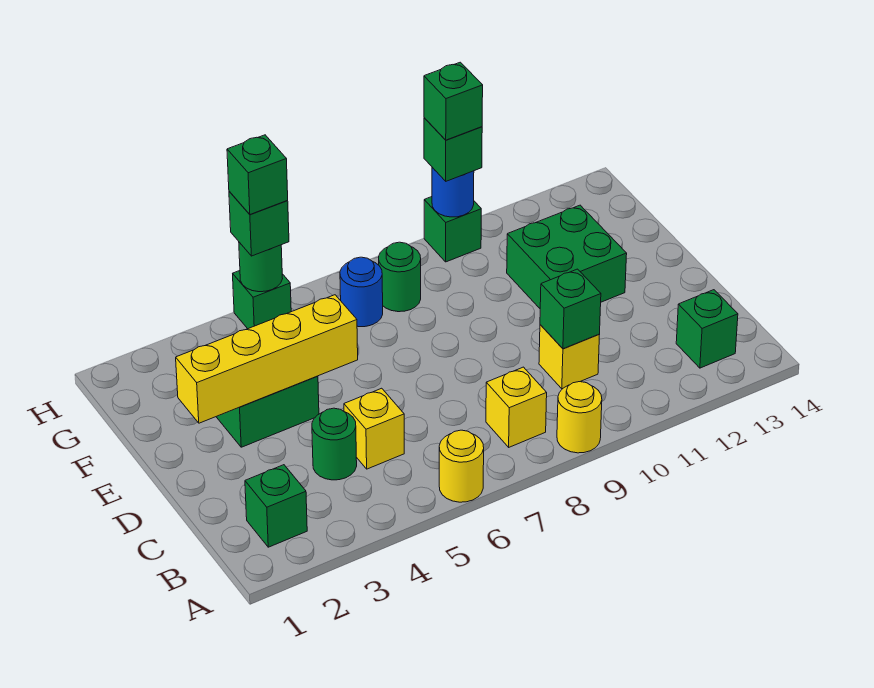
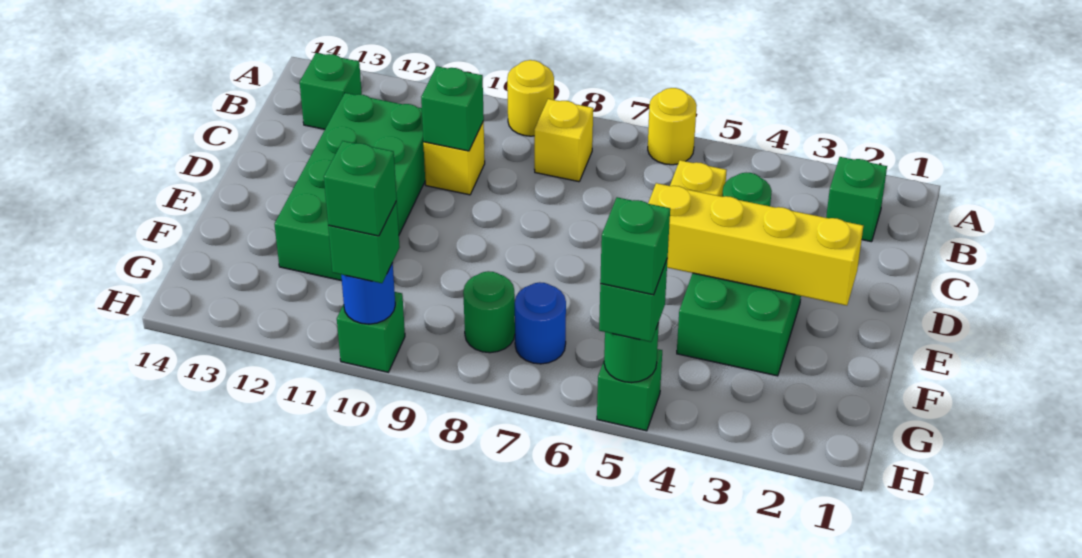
green 2x2 brick [507,205,627,308] -> green 2x4 brick [275,93,425,281]

